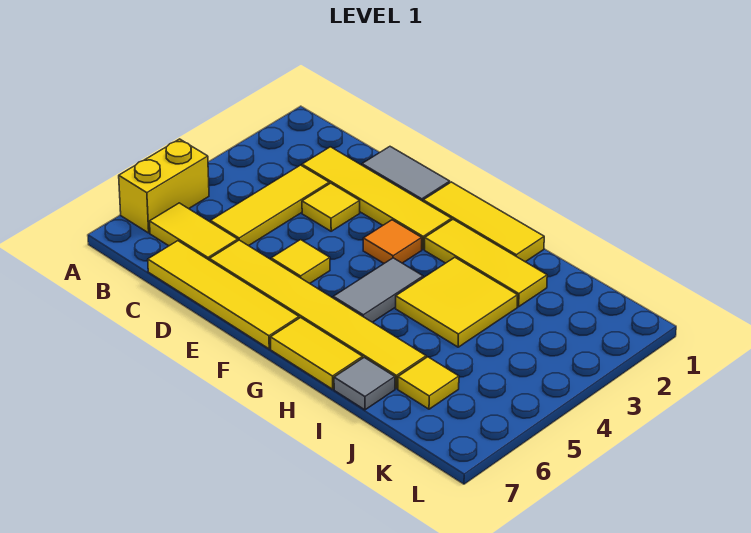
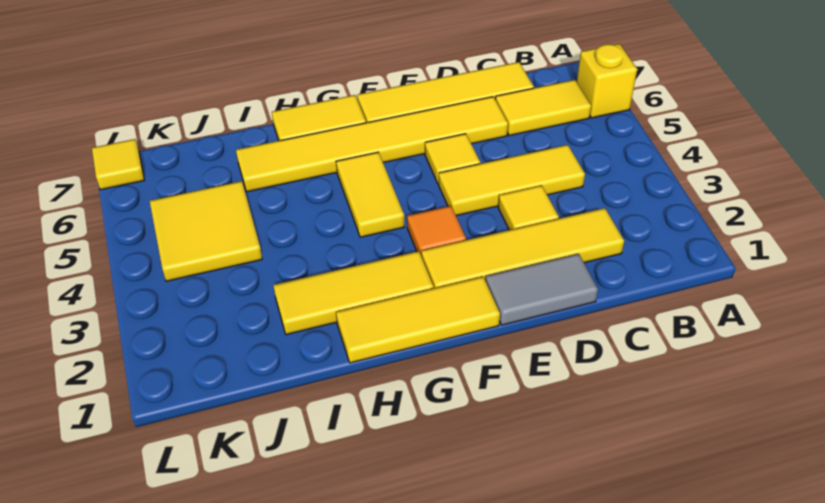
yellow 1x2 brick [119,139,209,233] -> yellow 1x1 brick [577,44,637,118]
yellow 1x3 tile [211,165,329,246] -> yellow 1x3 tile turned to [439,145,585,216]
grey 1x2 tile [333,258,423,322] -> yellow 1x2 tile [336,152,404,237]
yellow 2x2 tile [396,257,518,347] -> yellow 2x2 tile moved to [150,181,262,281]
grey 1x1 tile [334,357,395,410] -> none
yellow 1x1 tile [398,357,459,409] -> yellow 1x1 tile moved to [92,139,144,190]

